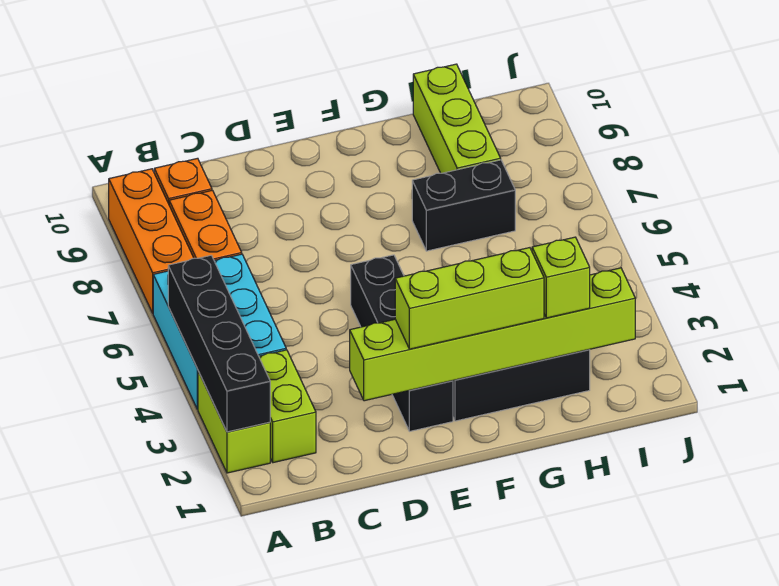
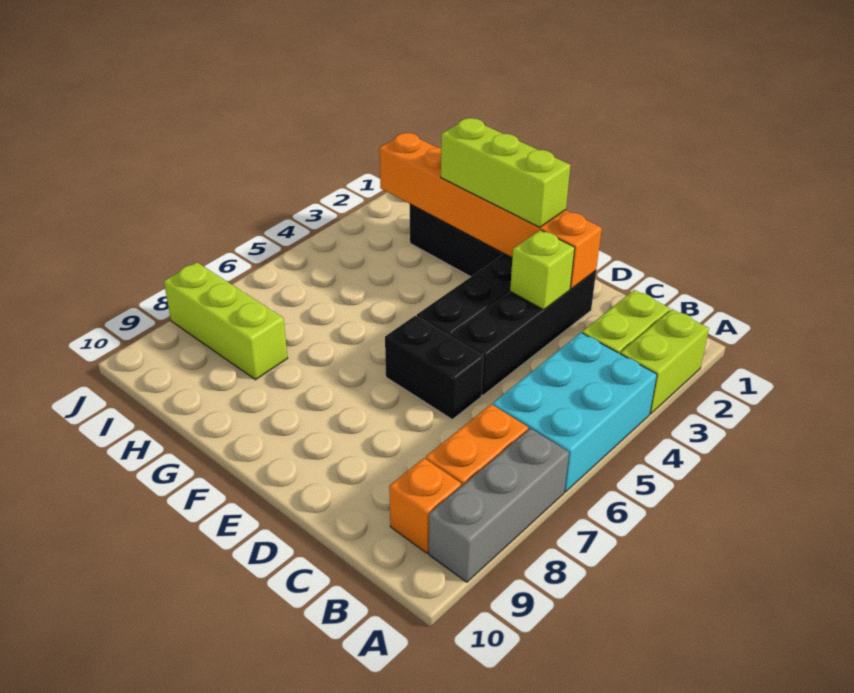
black 1x4 brick [168,255,270,432] -> black 1x4 brick moved to [451,271,596,396]
orange 1x3 brick [109,169,194,313] -> grey 1x3 brick [429,428,569,582]
lime 1x6 brick [350,268,635,401] -> orange 1x6 brick [379,133,602,289]
black 1x2 brick [412,160,515,251] -> black 1x2 brick moved to [385,316,483,419]
lime 1x1 brick [532,237,590,318] -> lime 1x1 brick moved to [510,230,575,310]
lime 1x3 brick [413,64,501,173] -> lime 1x3 brick turned to [164,262,288,380]

